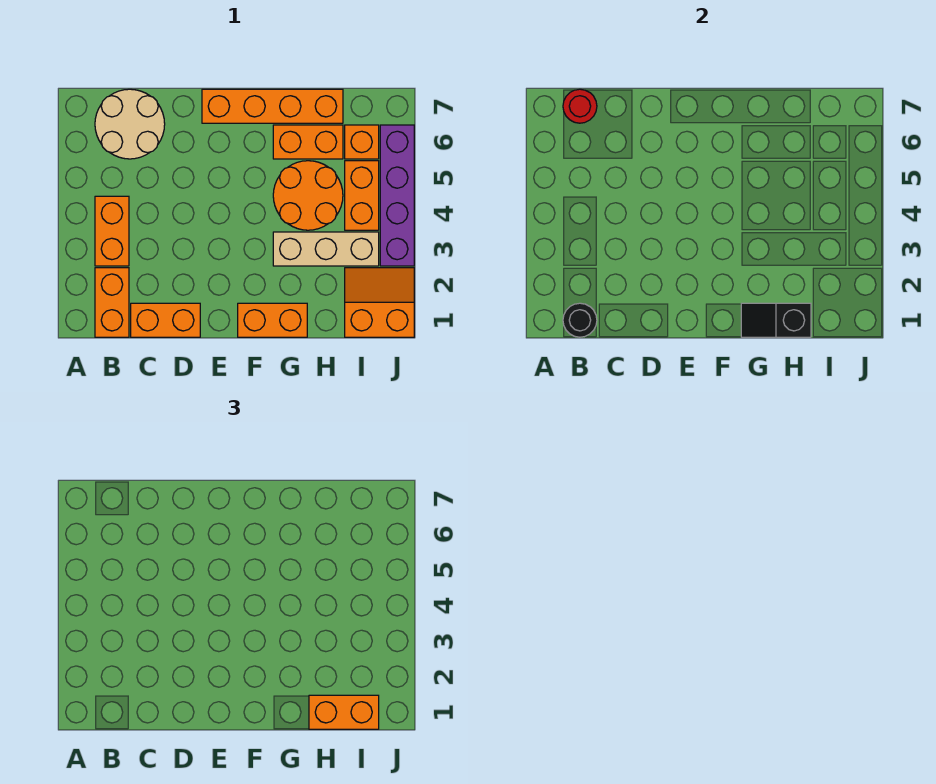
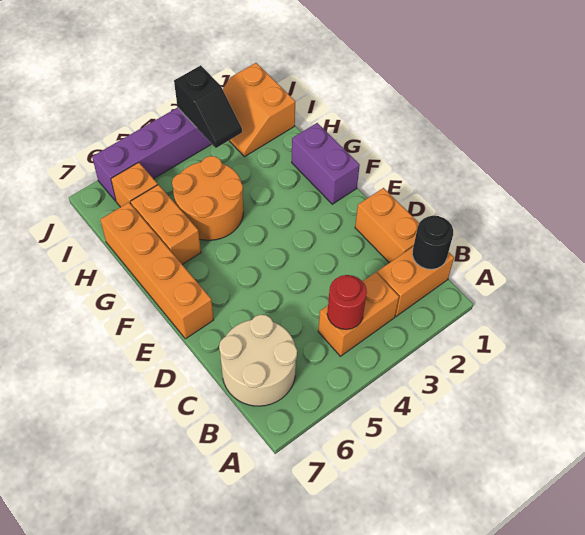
red 1x1 round brick [563,89,597,123] -> red 1x1 round brick moved to [327,275,367,329]
orange 1x2 brick [238,303,307,337] -> purple 1x2 brick [292,123,360,204]
black 1x2 slope [741,303,811,337] -> black 1x2 slope moved to [174,65,242,148]
tan 1x3 brick [273,232,379,266] -> none
orange 1x2 brick [309,695,379,729] -> none
orange 1x2 brick [345,161,379,230] -> none

